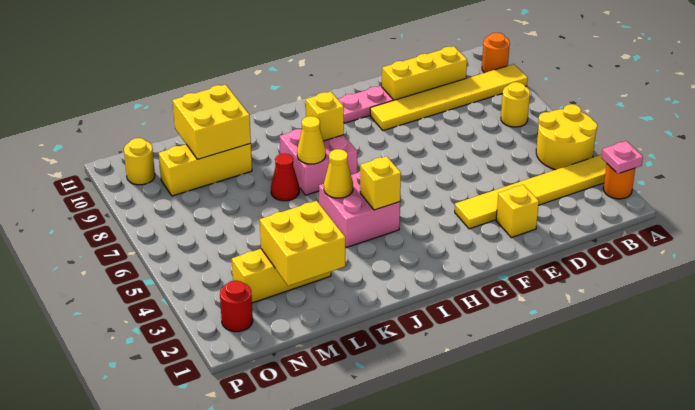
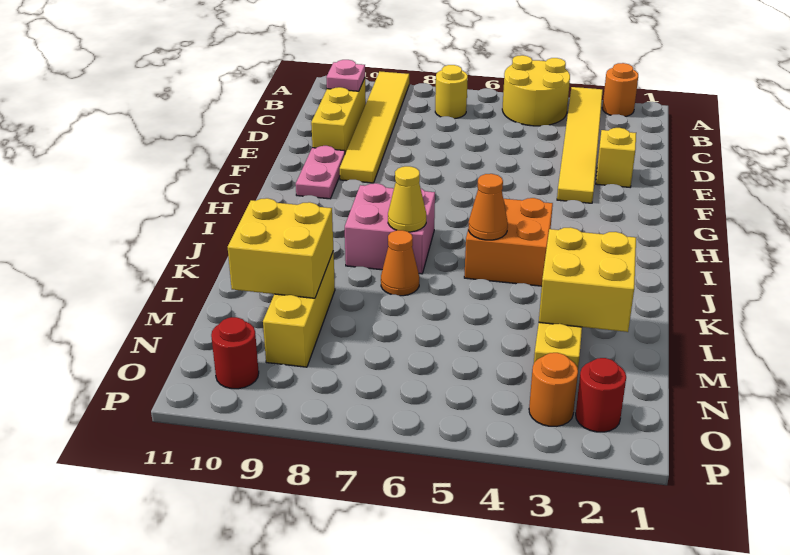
pink 1x1 plate [601,141,643,174] -> pink 1x1 plate moved to [326,60,365,91]
orange 1x1 round brick [482,33,510,73] -> orange 1x1 round brick moved to [529,353,578,426]
pink 2x2 brick [319,171,400,248] -> orange 2x2 brick [464,198,553,286]
yellow 1x1 brick [360,156,401,210] -> none
yellow 1x1 brick [306,92,344,141] -> none
yellow 1x1 cone [324,149,353,198] -> orange 1x1 cone [469,174,508,240]
red 1x1 cone [271,154,299,201] -> orange 1x1 cone [381,230,419,296]
yellow 1x1 round brick [124,138,155,185] -> red 1x1 round brick [211,317,259,389]

